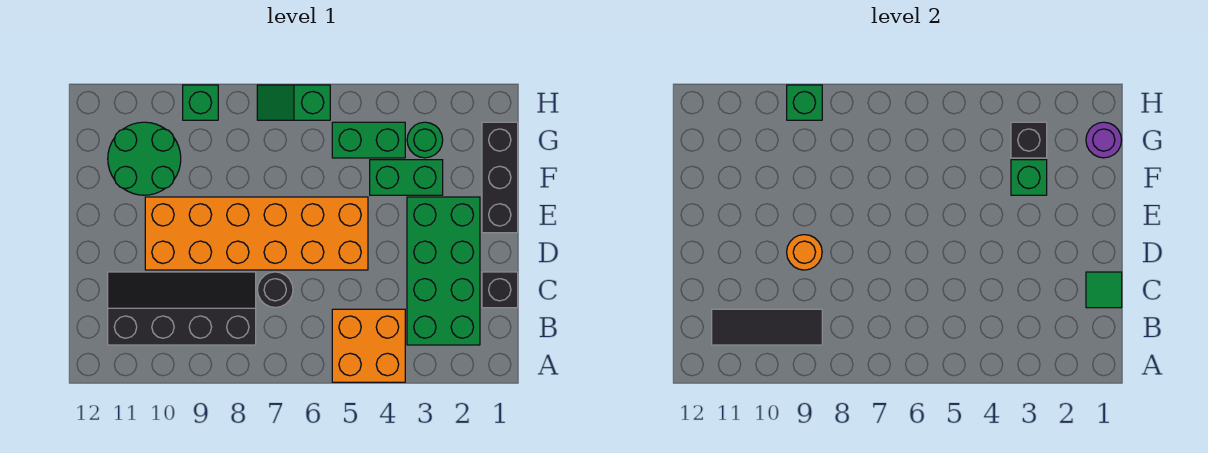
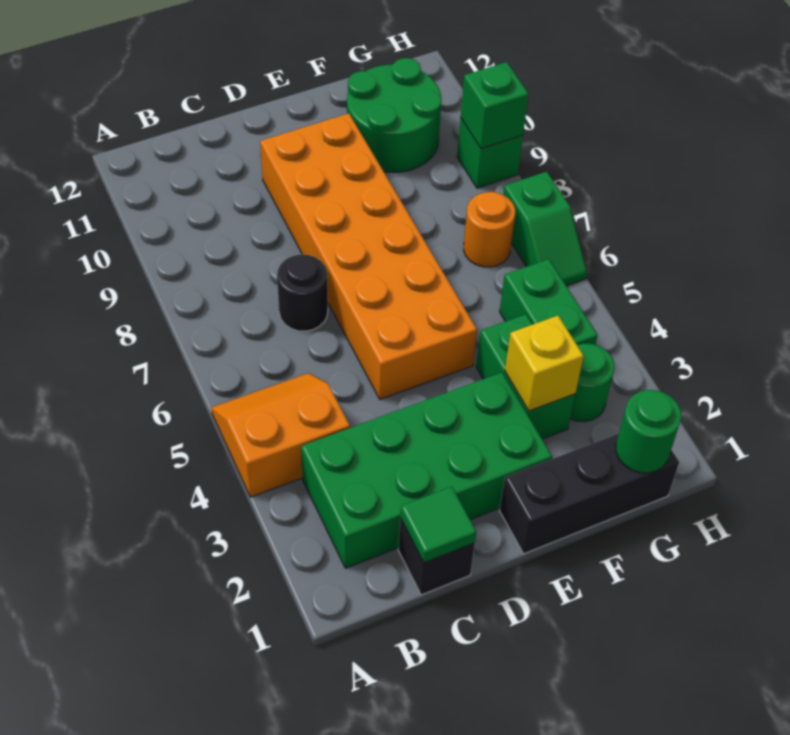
orange 2x2 brick [332,309,405,382] -> orange 2x2 slope [211,373,350,497]
black 2x4 slope [108,272,256,345] -> none
black 1x3 tile [712,309,822,345] -> none
orange 1x1 round brick [787,235,822,270] -> orange 1x1 round brick moved to [464,192,515,267]
green 1x1 brick [1011,160,1047,195] -> yellow 1x1 brick [505,316,584,411]
purple 1x1 round brick [1086,122,1121,158] -> green 1x1 round brick [616,390,681,473]
black 1x1 brick [1011,122,1047,158] -> none
green 1x2 slope [257,85,330,120] -> green 1x2 slope turned to [503,172,587,286]

